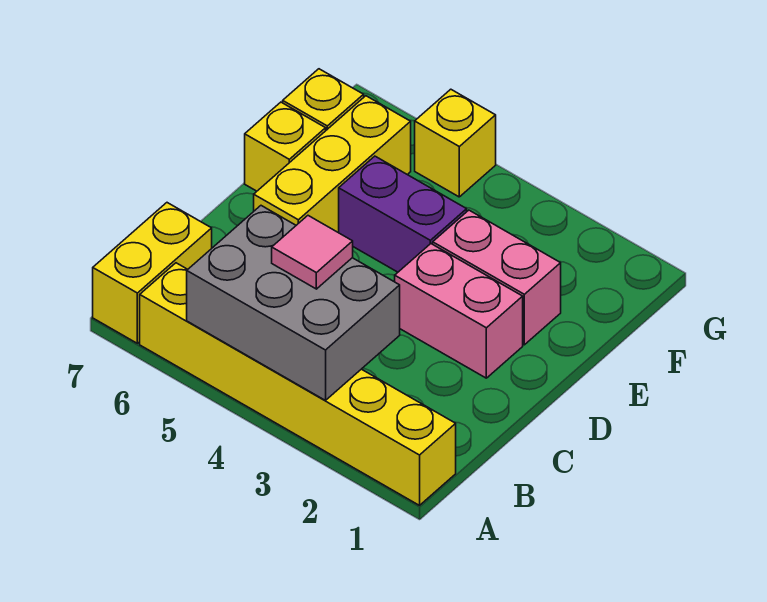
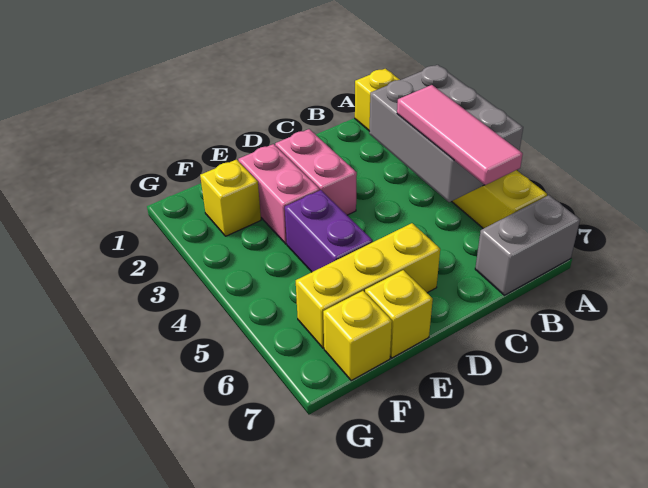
yellow 1x2 brick [93,203,212,343] -> grey 1x2 brick [475,195,580,295]
pink 1x1 tile [272,216,353,289] -> pink 1x3 tile [397,85,523,185]
yellow 1x1 brick [415,89,496,197] -> yellow 1x1 brick moved to [200,160,261,236]

